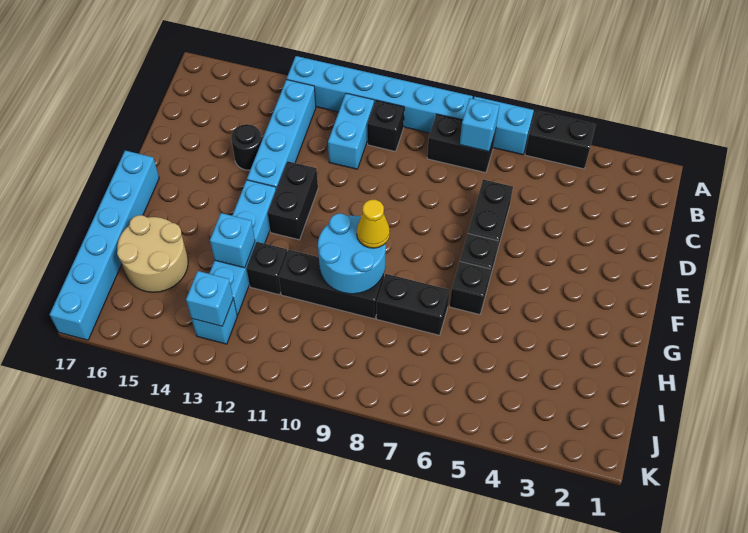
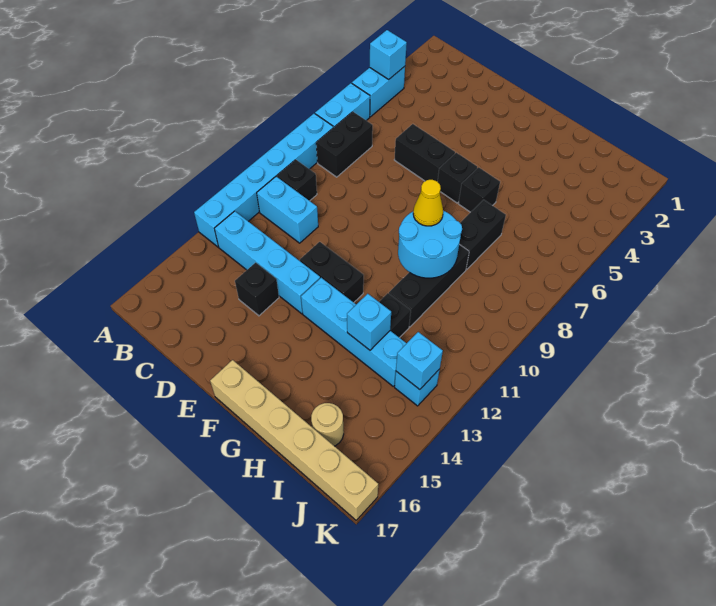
black 1x2 brick [525,111,596,169] -> cyan 1x2 brick [352,67,405,117]
cyan 1x1 brick [460,98,499,152] -> cyan 1x1 brick moved to [370,30,407,79]
black 1x1 round brick [231,124,262,170] -> black 1x1 brick [235,263,279,316]
cyan 1x6 brick [50,151,159,340] -> tan 1x6 brick [210,360,378,520]
tan 2x2 round brick [117,215,188,292] -> tan 1x1 round brick [311,403,344,446]

